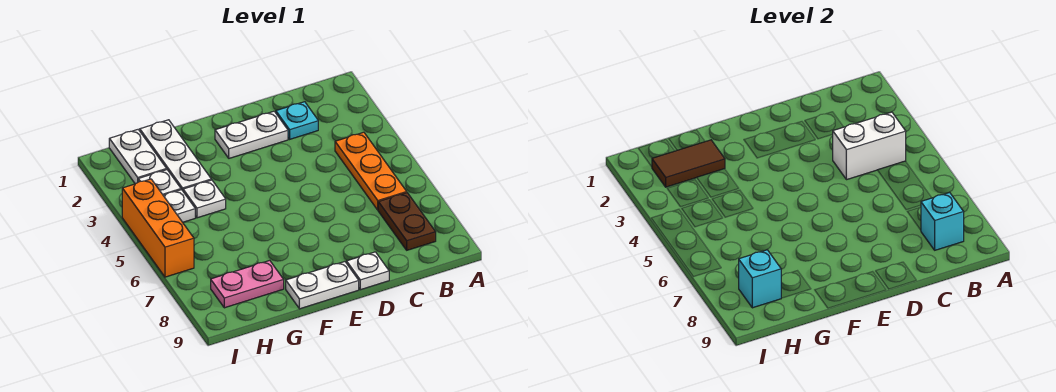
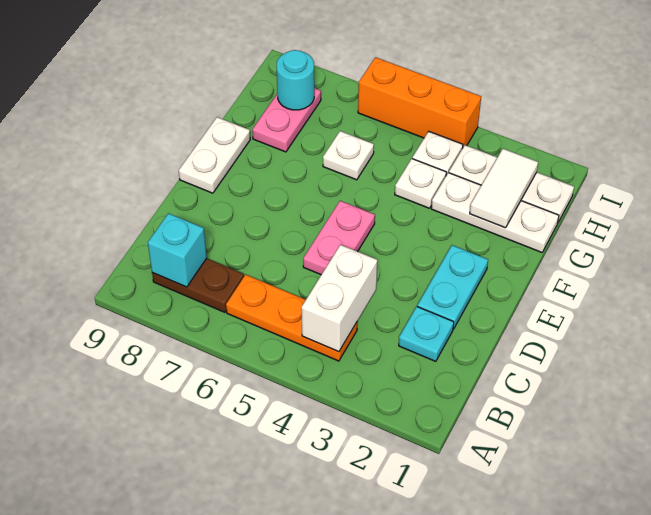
white 1x2 plate [215,111,288,158] -> cyan 1x2 plate [417,245,488,329]
none -> pink 1x2 plate [303,201,375,275]
white 1x1 plate [347,252,389,290] -> white 1x1 plate moved to [323,131,374,180]
brown 1x2 tile [652,140,725,187] -> white 1x2 tile [470,149,538,228]
cyan 1x1 brick [739,250,781,308] -> cyan 1x1 round brick [277,50,314,110]

